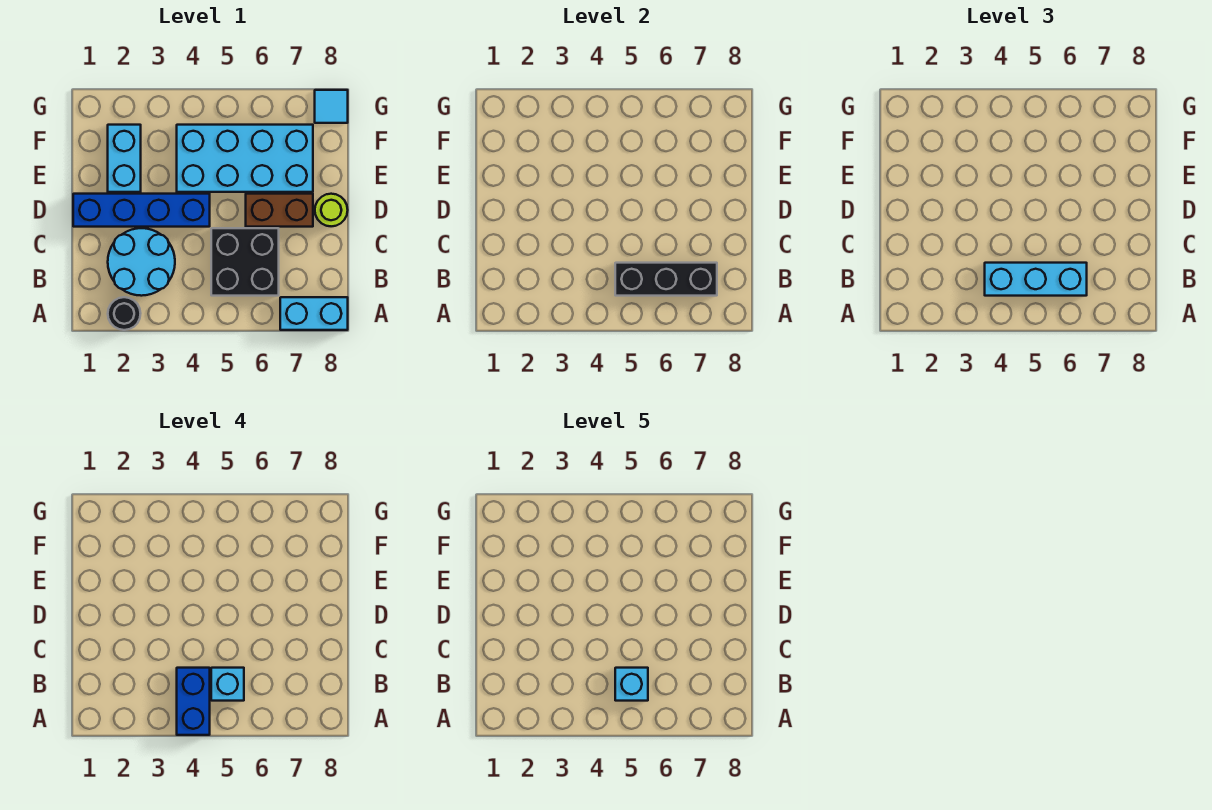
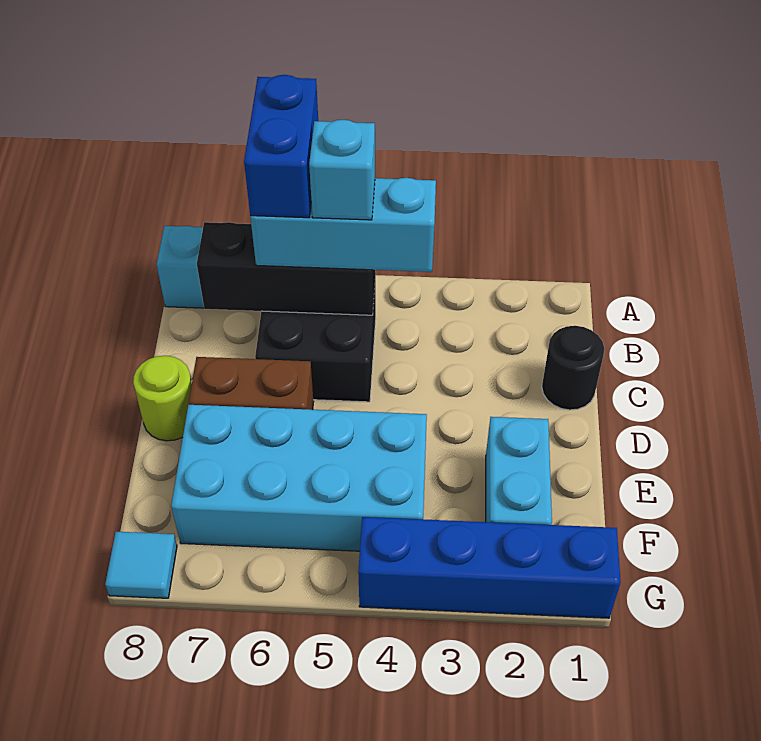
black 1x1 round brick [108,297,141,330] -> black 1x1 round brick moved to [542,326,604,410]
blue 1x2 brick [177,668,210,735] -> blue 1x2 brick moved to [244,75,318,218]
cyan 2x2 round brick [108,228,175,296] -> none
cyan 1x1 brick [615,668,648,701] -> none
blue 1x4 brick [73,194,210,227] -> blue 1x4 brick moved to [358,517,621,618]

